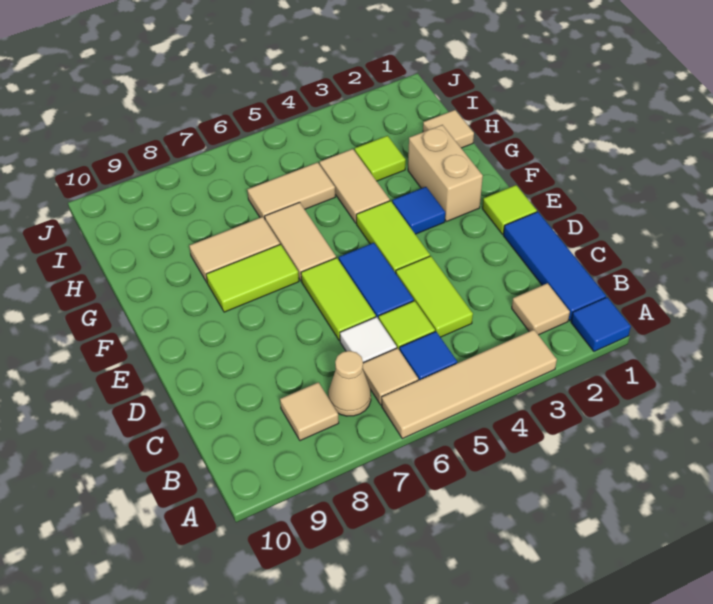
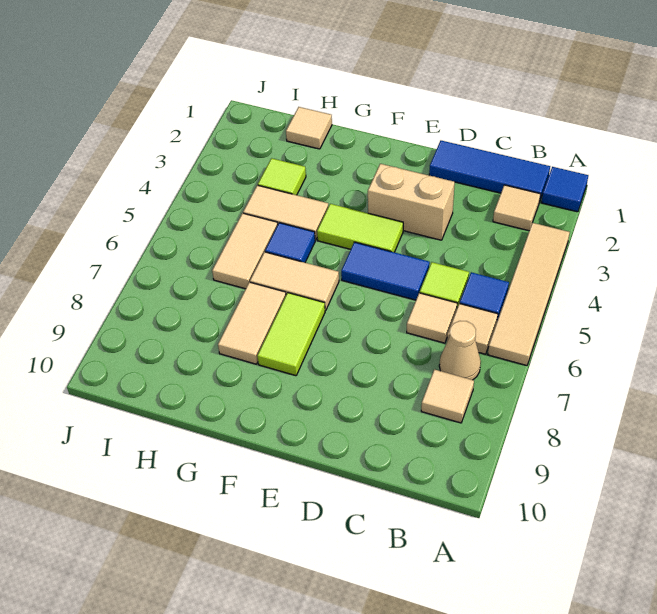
lime 1x2 tile [396,256,473,337] -> none
white 1x1 tile [340,317,397,363] -> tan 1x1 tile [407,293,457,343]
lime 1x2 tile [301,258,376,341] -> none
lime 1x1 tile [482,185,537,234] -> none
tan 1x2 brick [408,125,483,222] -> tan 1x2 brick moved to [368,164,455,240]
blue 1x1 tile [392,187,445,234] -> blue 1x1 tile moved to [265,223,315,262]

